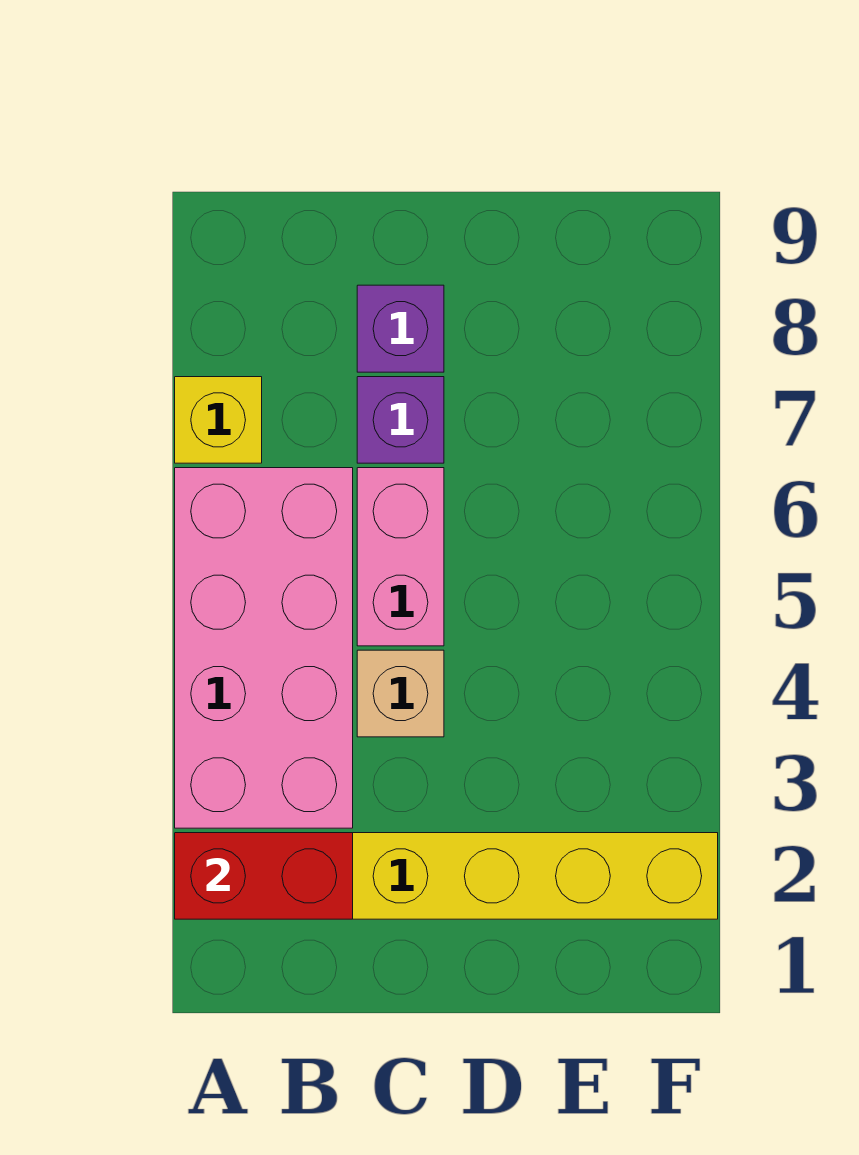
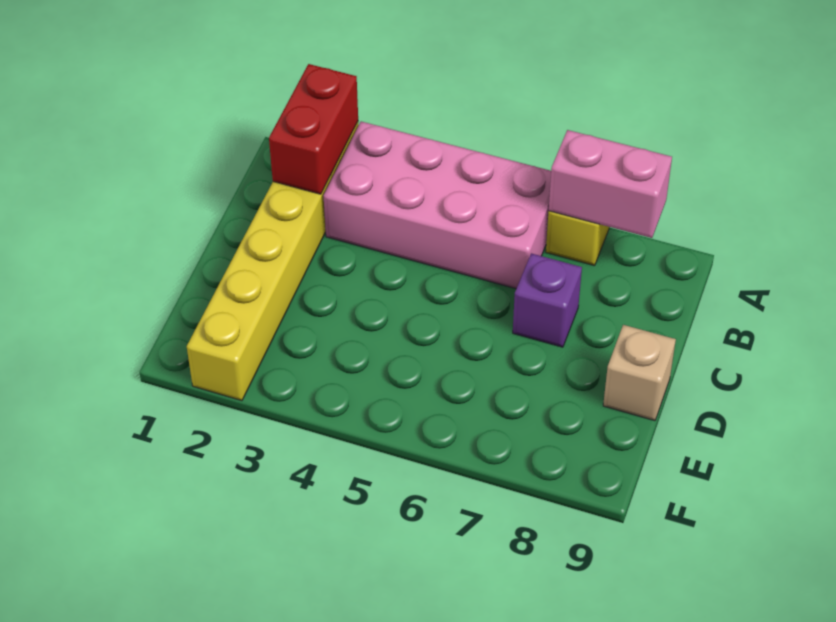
tan 1x1 brick [357,650,444,737] -> tan 1x1 brick moved to [603,325,676,421]
pink 1x2 brick [357,468,444,646] -> pink 1x2 brick moved to [549,130,672,238]
purple 1x1 brick [357,285,444,372] -> none

